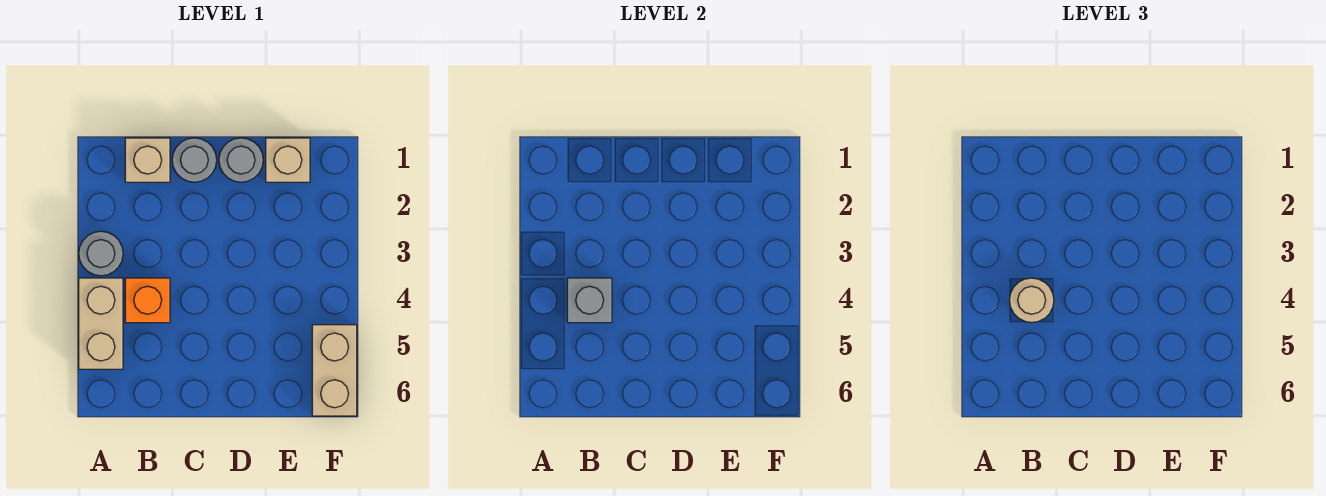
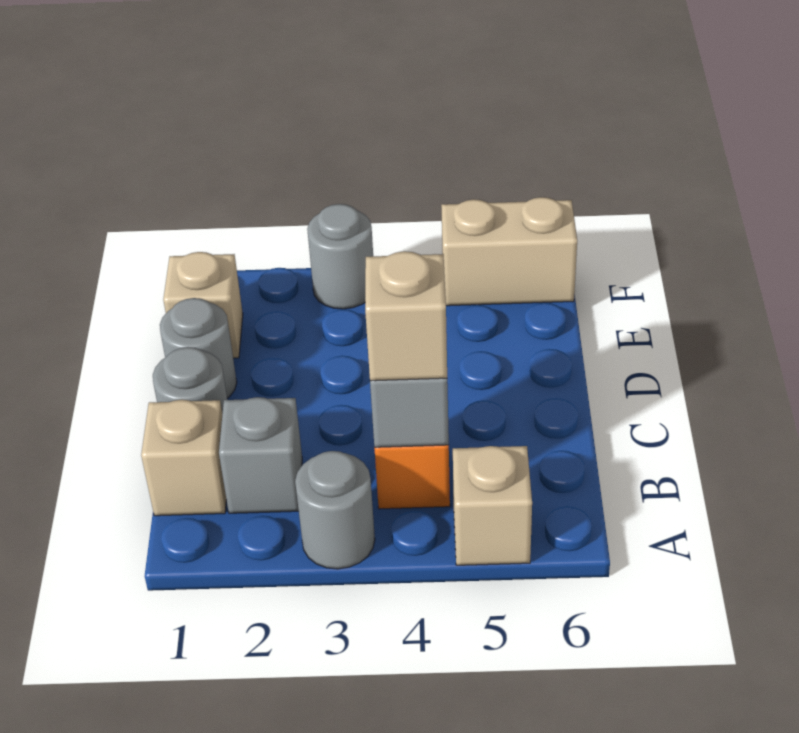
tan 1x2 brick [79,278,123,369] -> tan 1x1 brick [453,446,532,565]
none -> grey 1x1 brick [219,397,302,513]
tan 1x1 round brick [1009,278,1054,323] -> tan 1x1 brick [365,251,447,381]
none -> grey 1x1 round brick [307,204,373,309]

